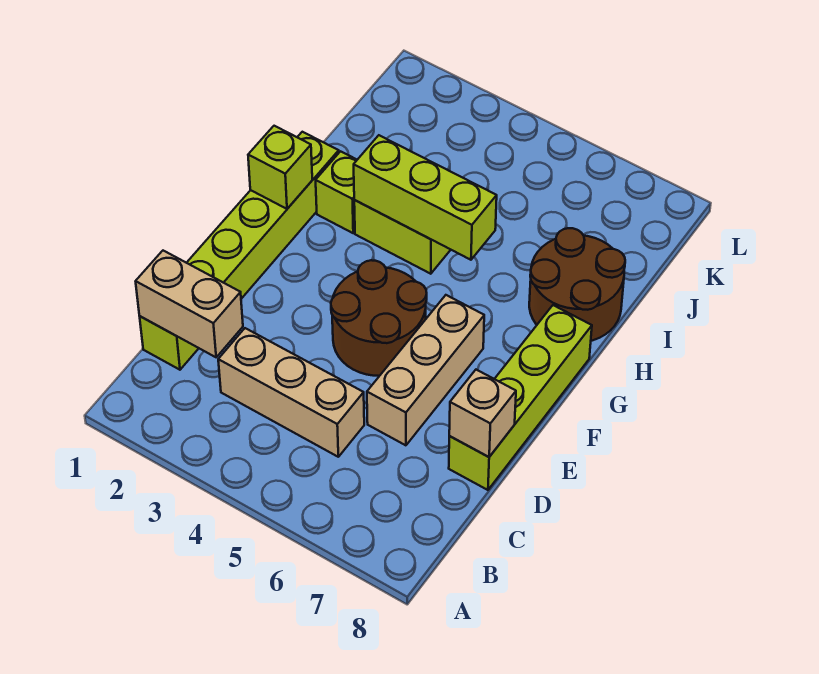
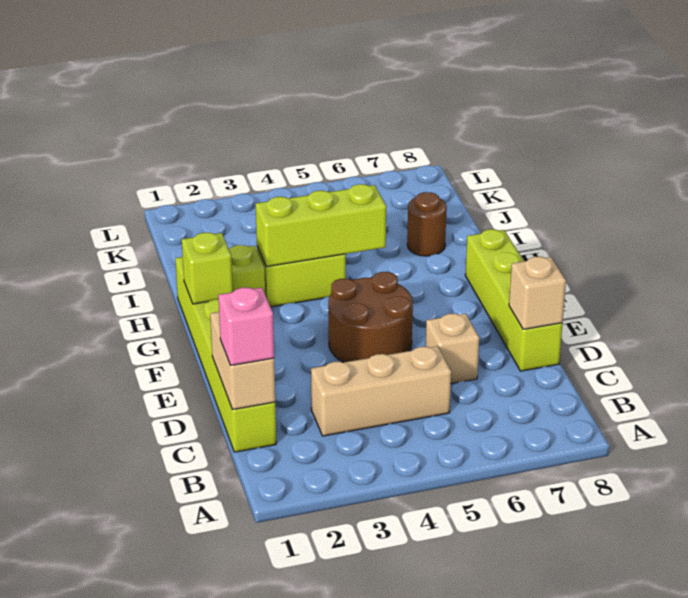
tan 1x2 brick [136,251,243,357] -> tan 1x2 brick turned to [210,312,275,410]
none -> pink 1x1 brick [218,288,274,365]
tan 1x3 brick [367,295,484,445] -> tan 1x1 brick [425,314,479,384]
brown 2x2 round brick [529,228,625,341] -> brown 1x1 round brick [407,192,447,256]

